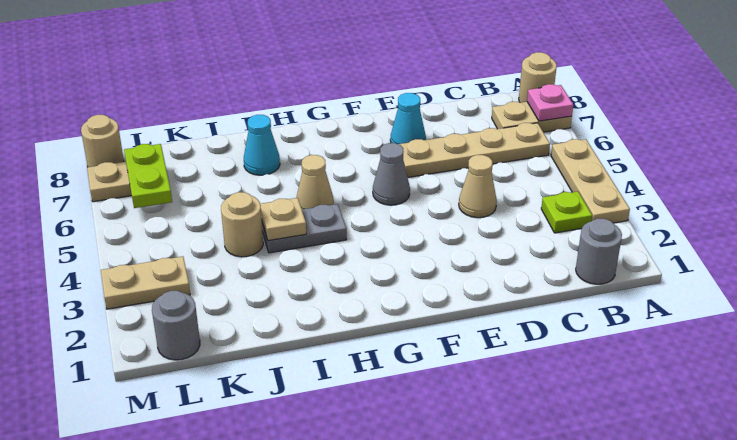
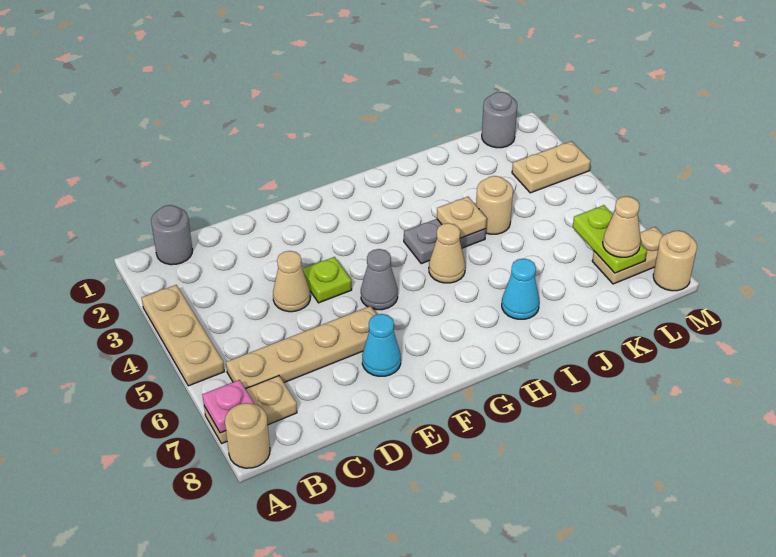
lime 1x1 plate [541,192,592,233] -> lime 1x1 plate moved to [302,257,352,303]
none -> tan 1x1 cone [603,196,641,257]

